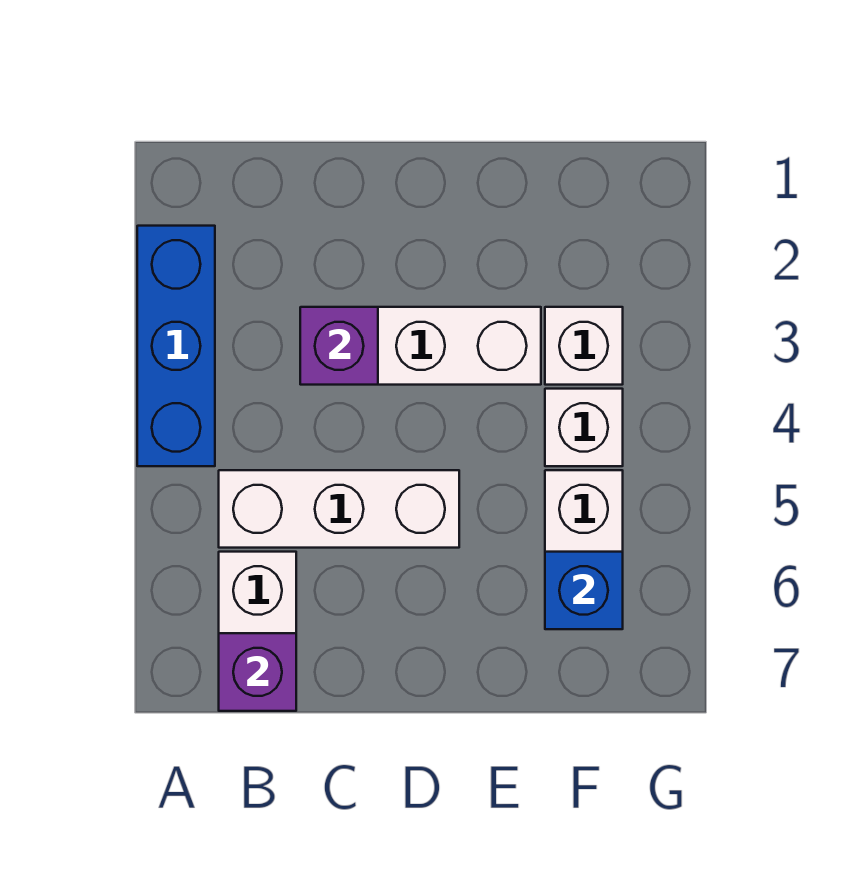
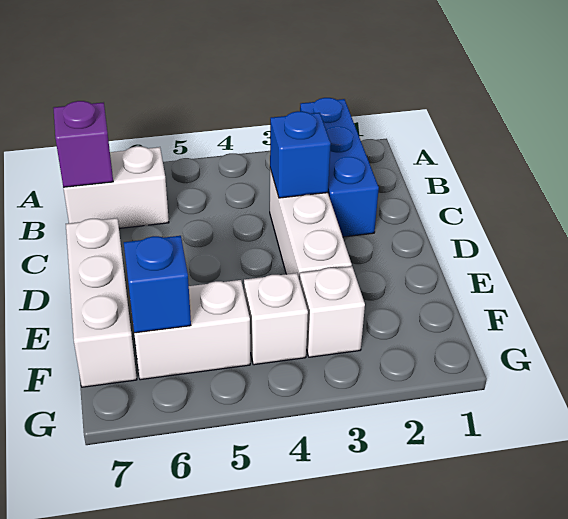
blue 1x3 brick [137,226,215,466] -> blue 1x3 brick turned to [300,98,379,237]
white 1x3 brick [219,470,459,548] -> white 1x3 brick moved to [66,218,137,387]
purple 1x1 brick [300,307,378,385] -> blue 1x1 brick [270,111,331,198]

